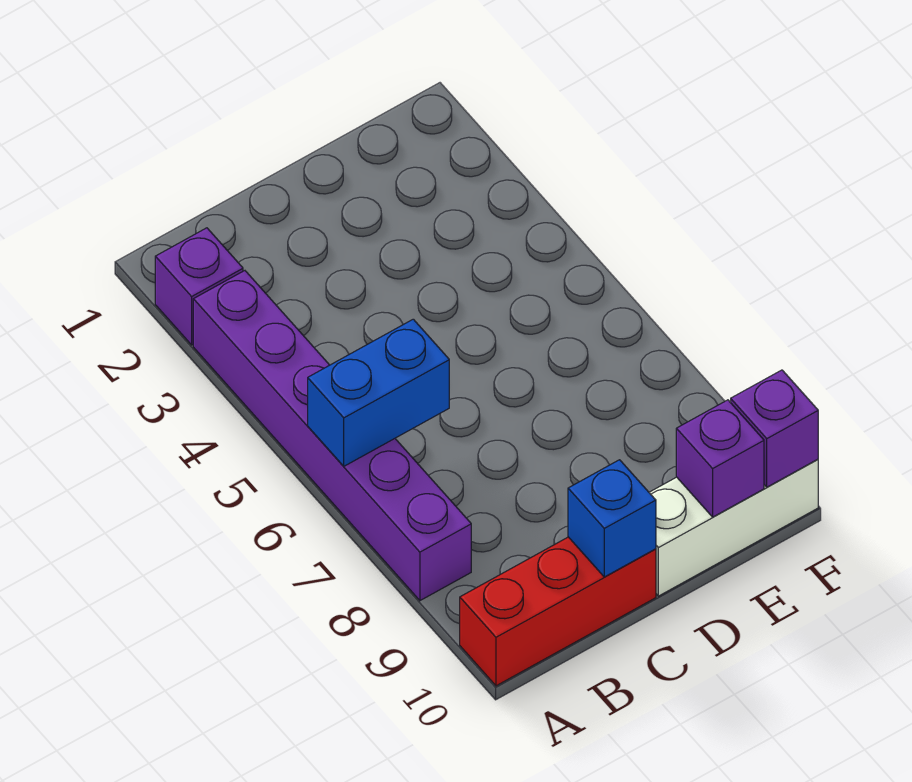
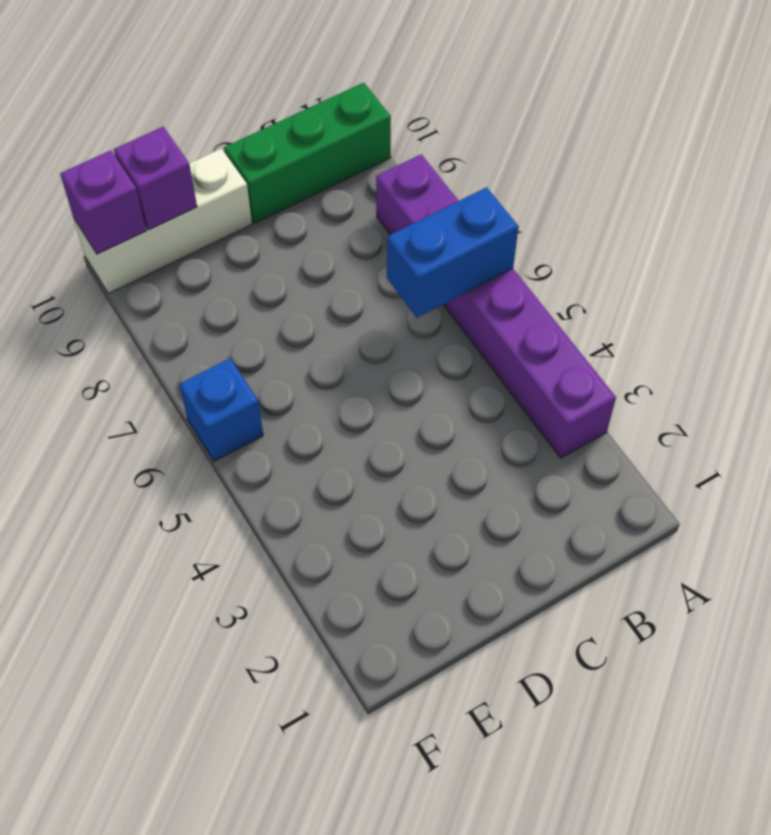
purple 1x1 brick [155,228,243,345] -> none
red 1x3 brick [460,537,656,686] -> green 1x3 brick [224,83,391,223]
blue 1x1 brick [568,460,656,577] -> blue 1x1 brick moved to [179,358,263,461]

